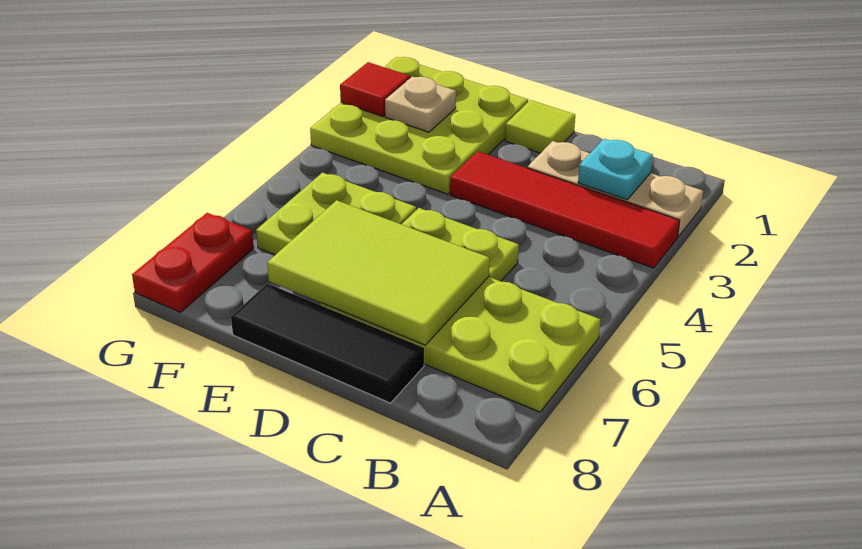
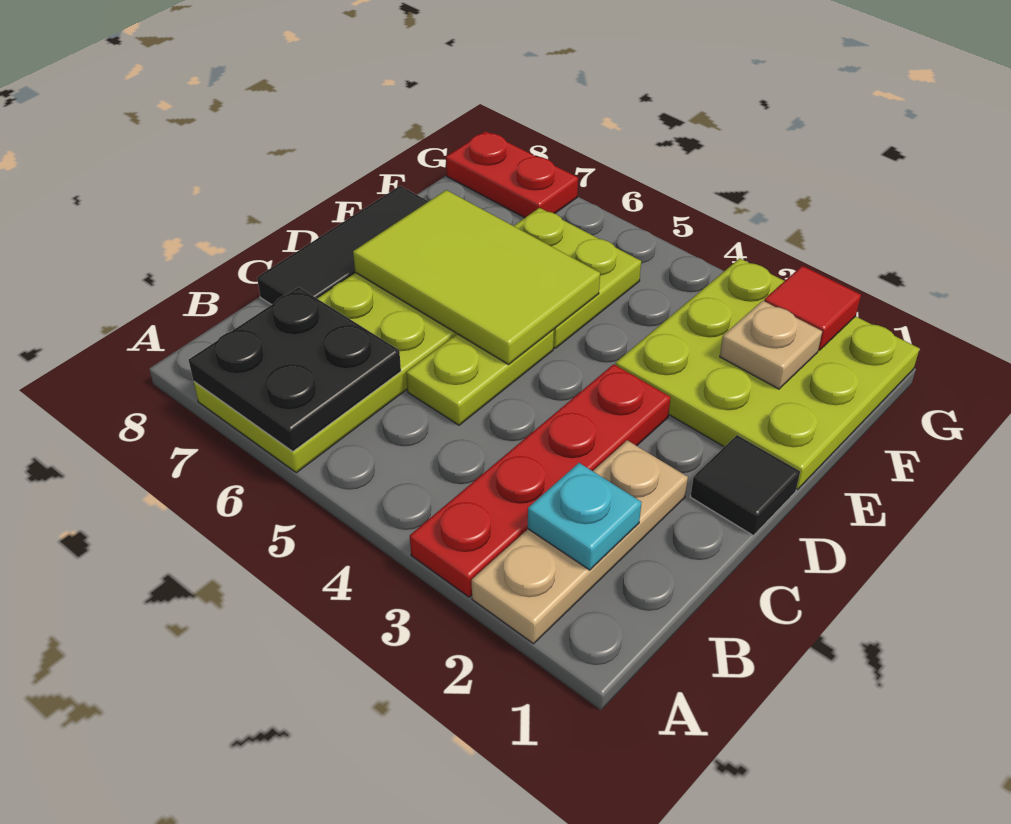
red 1x4 tile [450,151,680,268] -> red 1x4 plate [410,364,671,597]
none -> black 2x2 plate [189,287,401,451]
lime 2x3 tile [267,200,490,345] -> lime 2x3 tile turned to [353,190,600,364]
lime 1x1 tile [505,100,575,153] -> black 1x1 tile [690,435,800,536]

